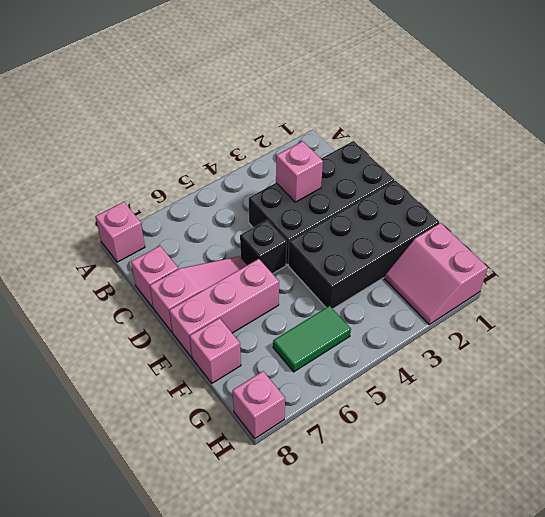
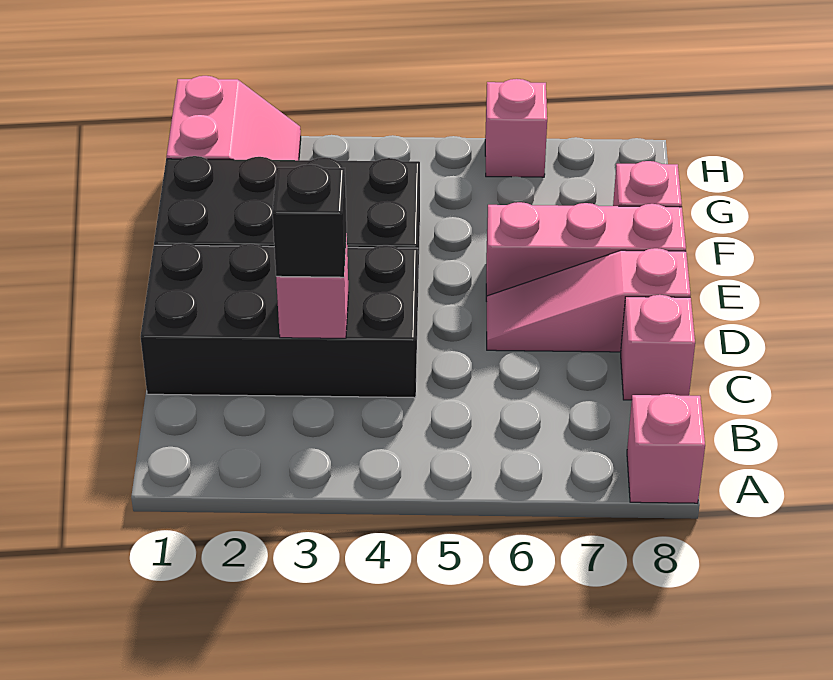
black 1x1 brick [240,220,287,274] -> black 1x1 brick moved to [272,164,347,277]
green 1x2 tile [273,306,351,372] -> none
pink 1x1 brick [233,371,285,438] -> pink 1x1 brick moved to [485,79,547,177]

